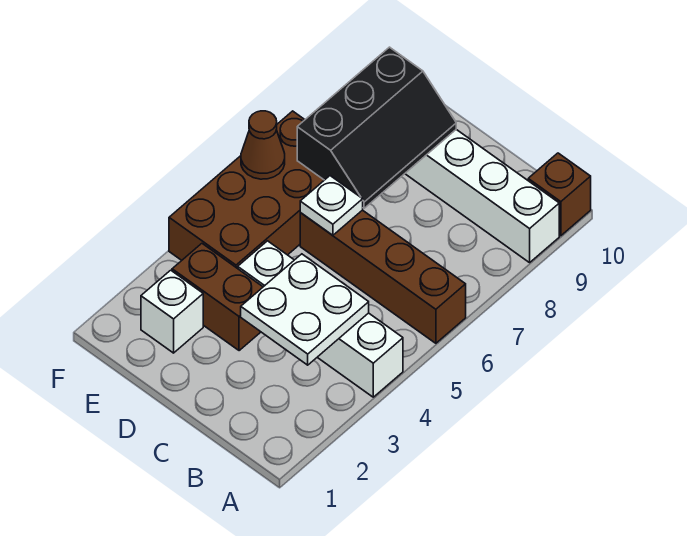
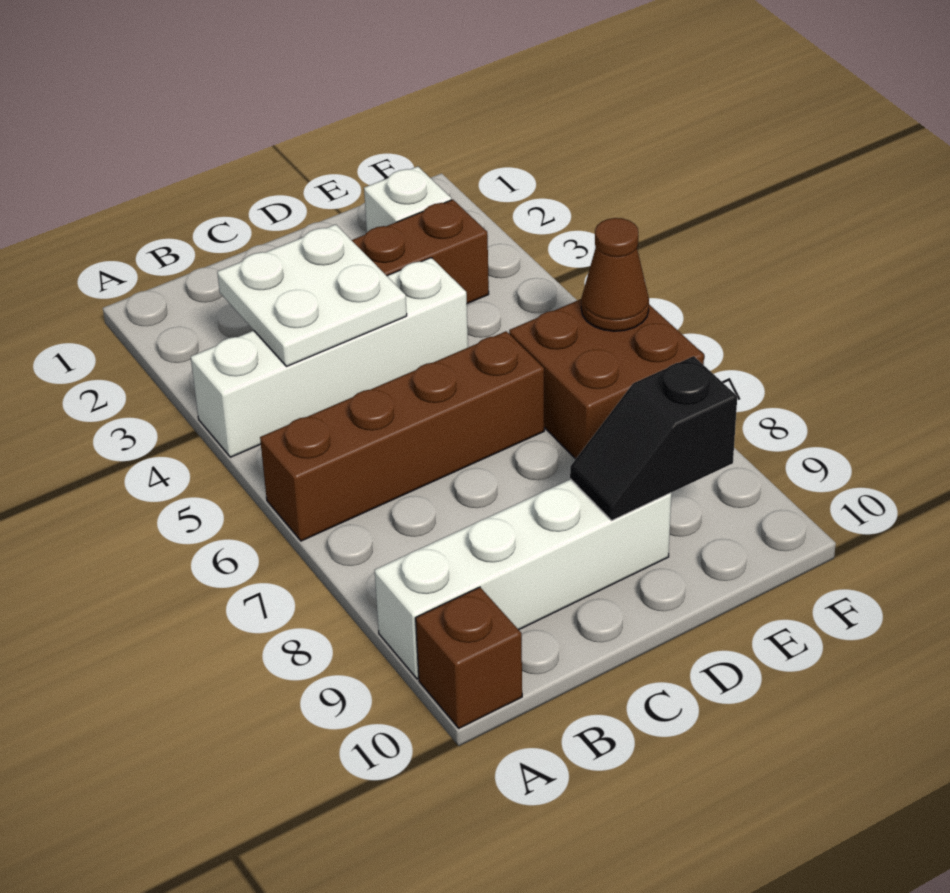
white 1x1 plate [300,176,363,235] -> none
black 2x3 slope [297,47,456,208] -> black 1x2 slope [570,356,737,520]
brown 2x4 brick [169,111,324,268] -> brown 2x2 brick [509,299,704,459]

